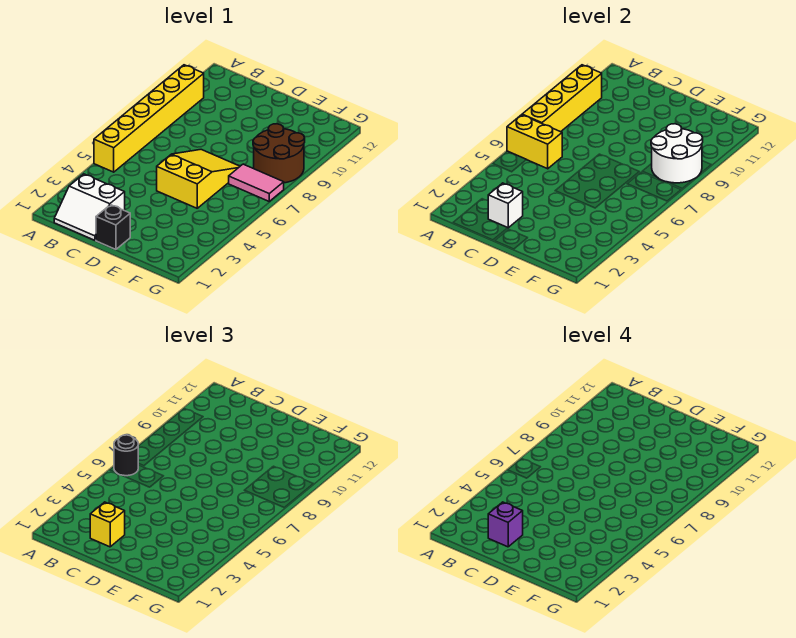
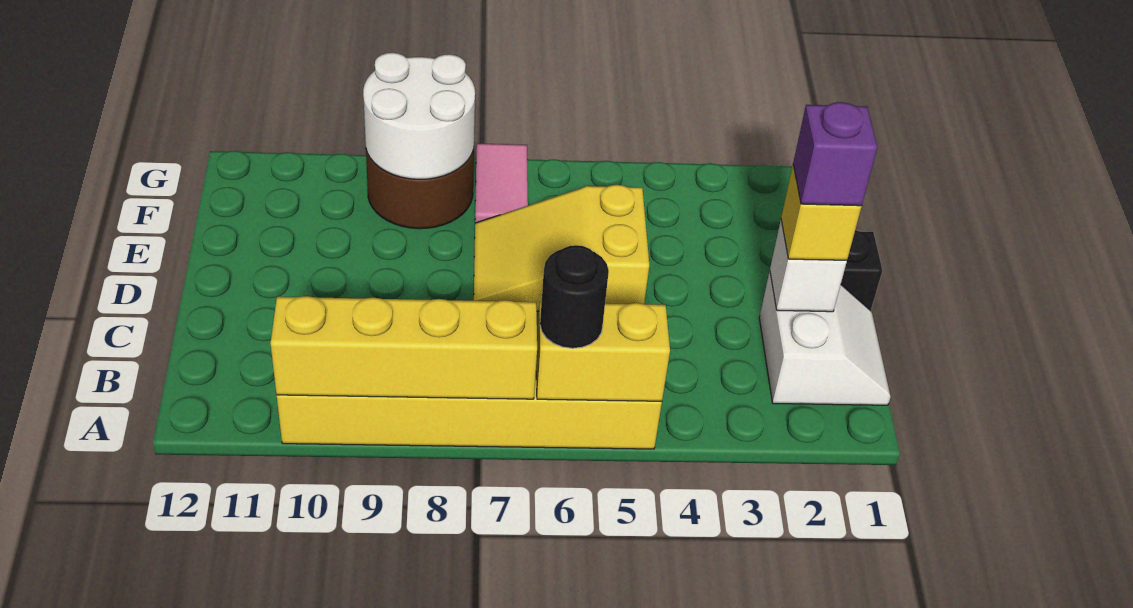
yellow 1x2 brick [507,115,562,169] -> yellow 1x2 brick turned to [536,302,670,401]

